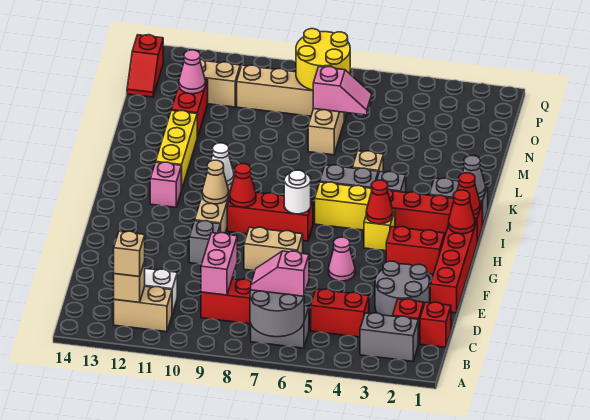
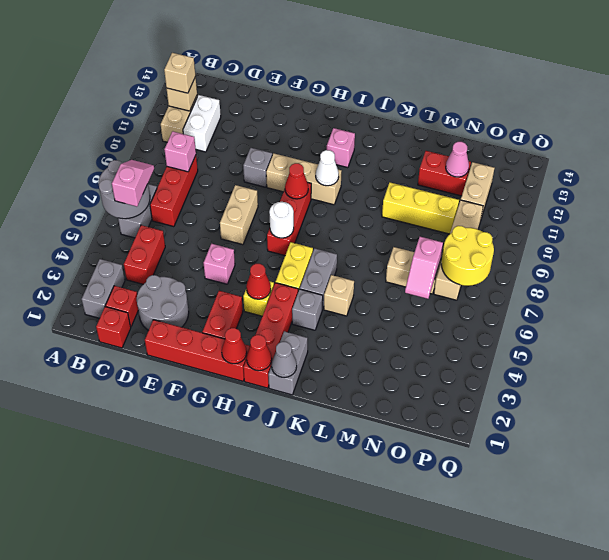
pink 1x2 brick [201,232,237,295] -> pink 1x1 brick [164,131,196,172]
pink 1x1 cone [329,237,355,281] -> pink 1x1 brick [204,244,235,284]
tan 1x1 cone [202,160,229,204] -> none
yellow 1x3 brick [156,110,197,190] -> yellow 1x3 brick moved to [382,183,459,234]
red 1x2 slope [127,35,163,97] -> none

